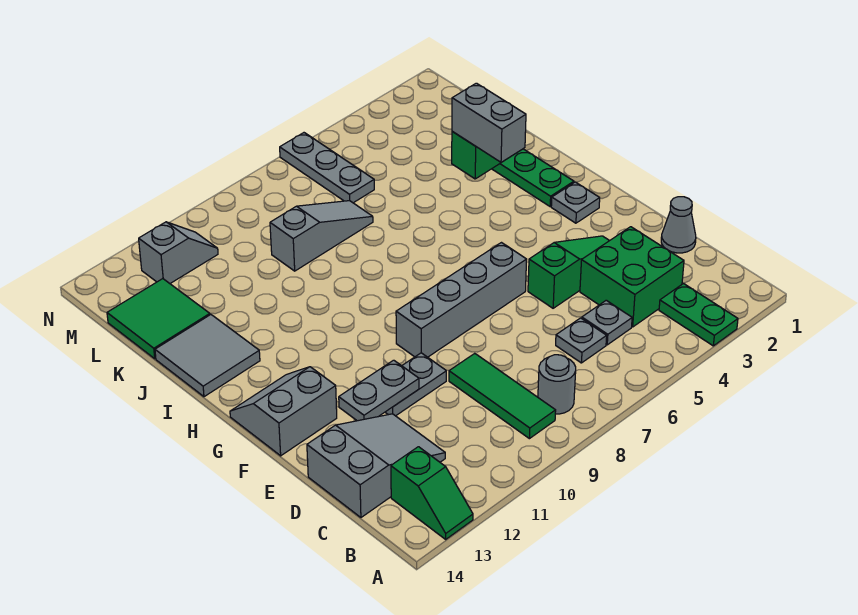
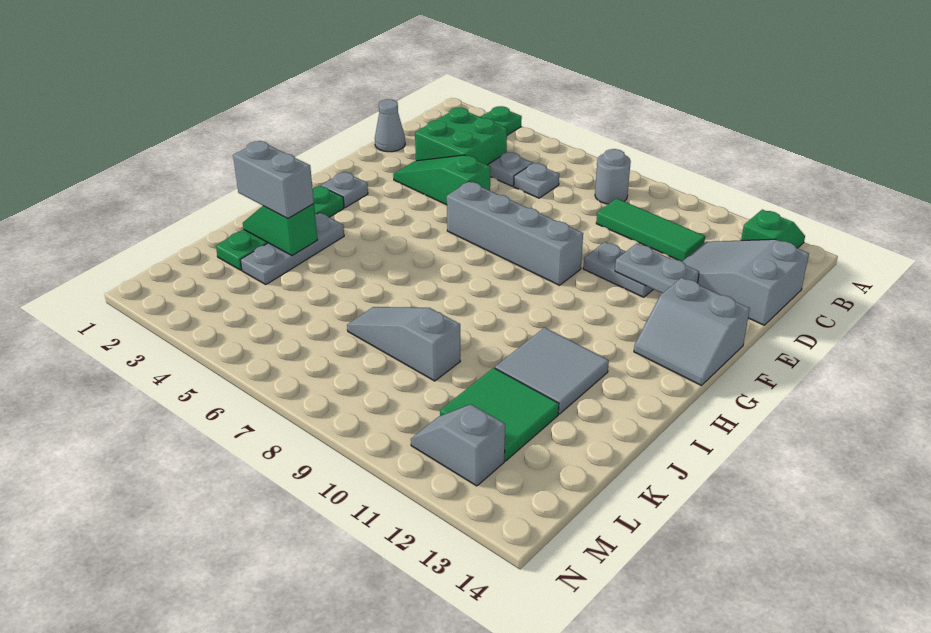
green 1x3 tile [449,353,556,439] -> green 1x3 tile turned to [596,198,705,261]
grey 1x2 brick [452,83,526,162] -> grey 1x2 brick turned to [233,141,314,218]
grey 2x2 tile [155,315,260,397] -> grey 2x2 tile moved to [495,328,609,414]
green 2x2 tile [107,279,210,359] -> green 2x2 tile moved to [440,368,559,461]
grey 1x3 plate [280,133,374,203] -> grey 1x3 plate moved to [240,213,344,285]

